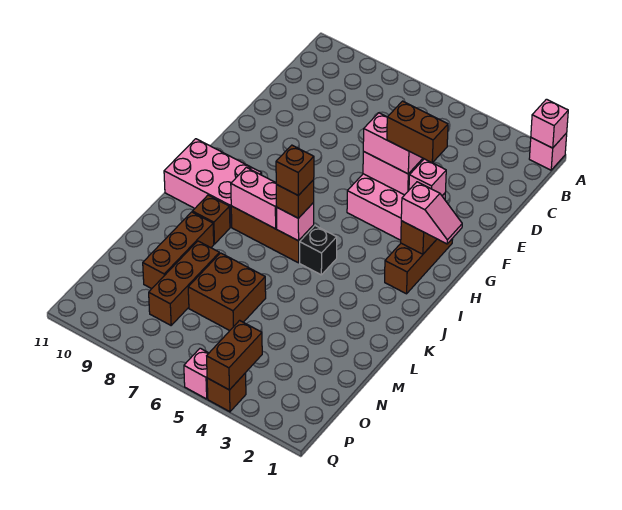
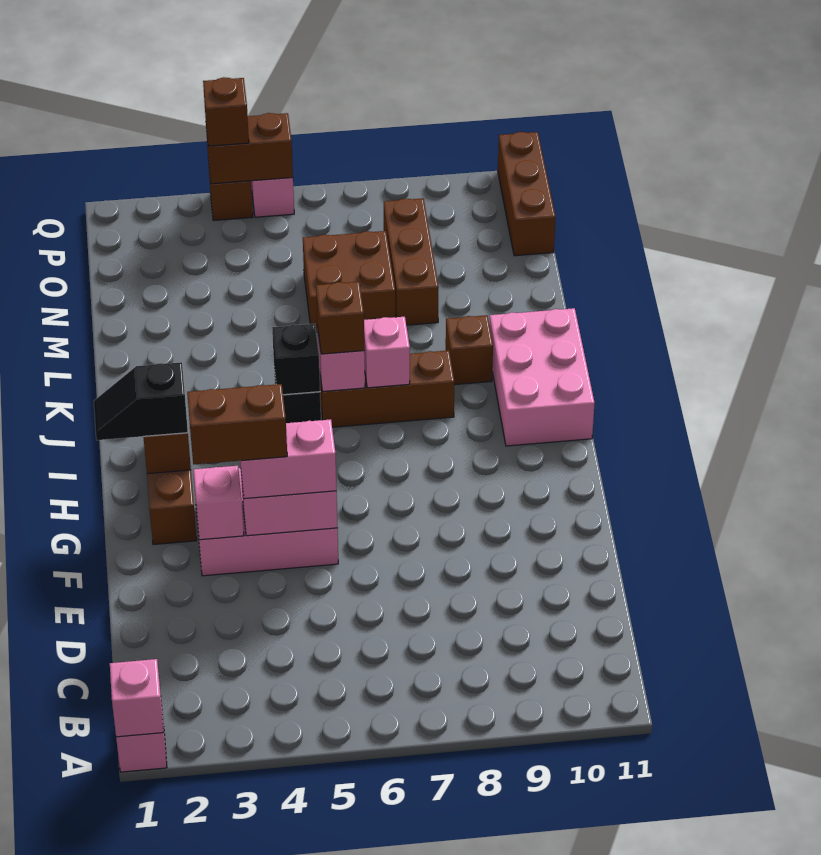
pink 1x2 slope [401,182,462,244] -> black 1x2 slope [94,362,188,440]
pink 2x3 brick [164,139,262,227] -> pink 2x3 brick turned to [490,308,595,446]
none -> black 1x1 brick [272,324,320,395]
brown 1x1 brick [276,145,314,195] -> brown 1x1 brick moved to [203,77,249,146]
pink 1x2 brick [231,167,277,229] -> pink 1x1 brick [364,317,410,388]
brown 1x3 brick [143,212,214,289] -> brown 1x3 brick moved to [498,132,556,256]
brown 1x2 brick [207,320,262,390] -> brown 1x2 brick turned to [206,113,293,184]

